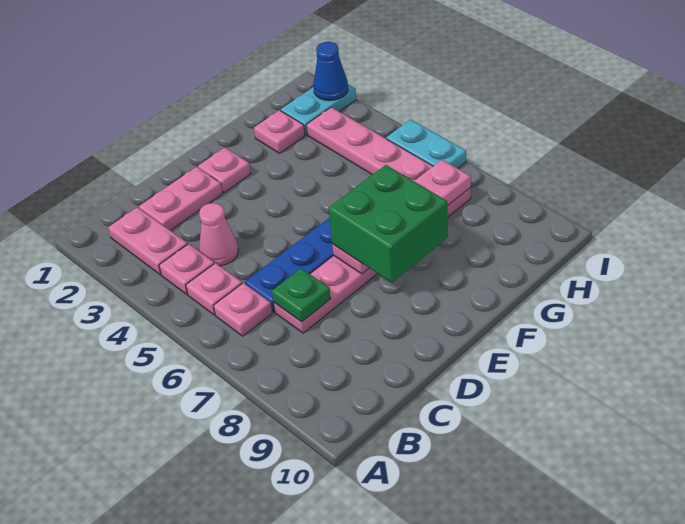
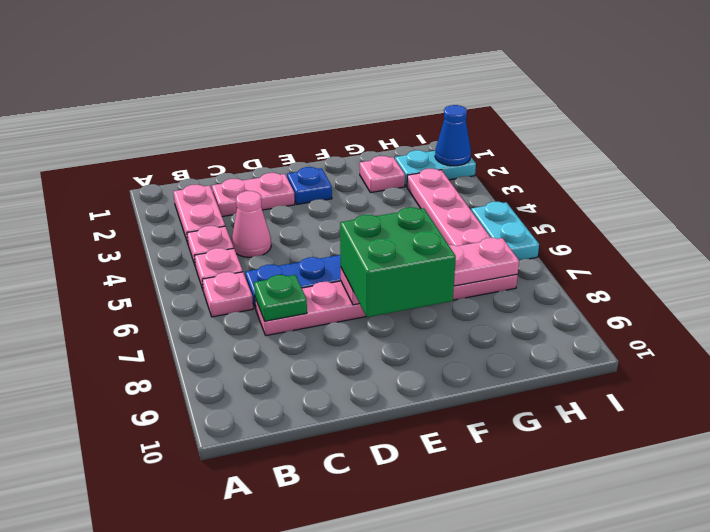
pink 1x1 plate [198,147,251,192] -> blue 1x1 plate [287,167,332,204]

